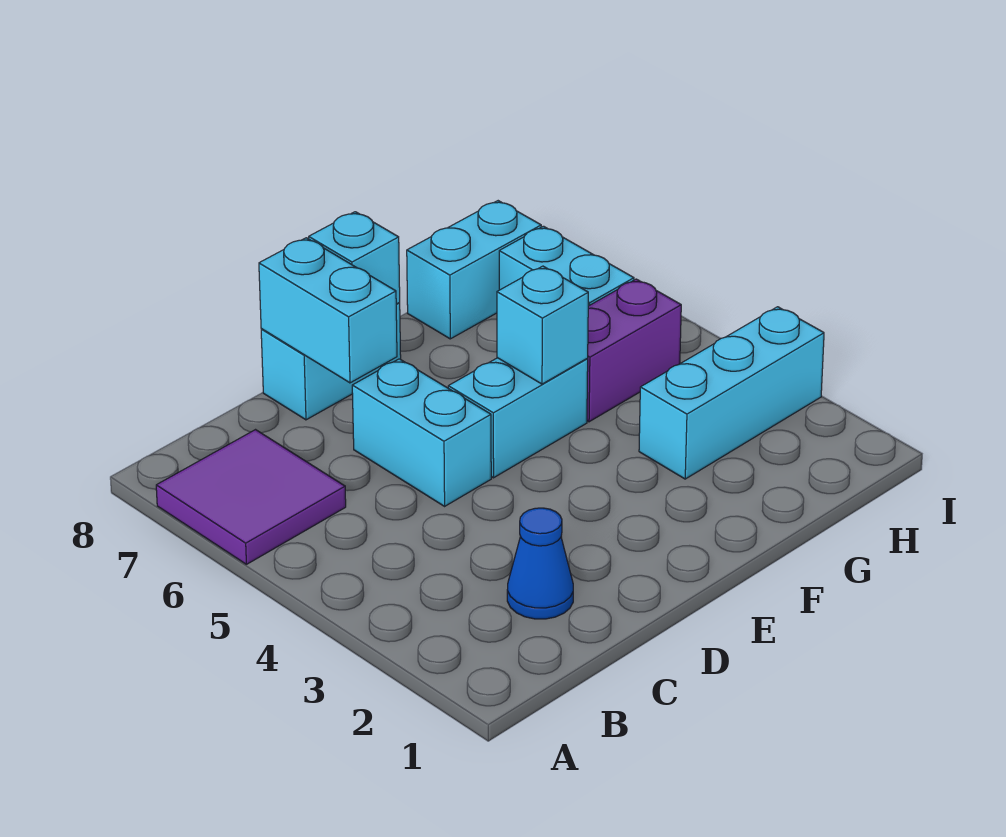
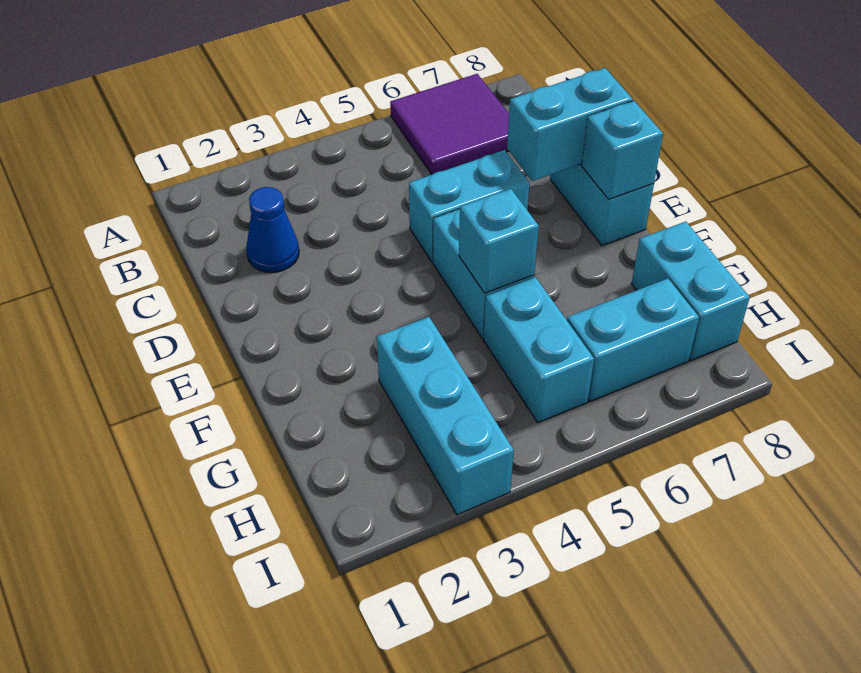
purple 1x2 brick [587,279,681,422] -> cyan 1x2 brick [484,277,594,423]

